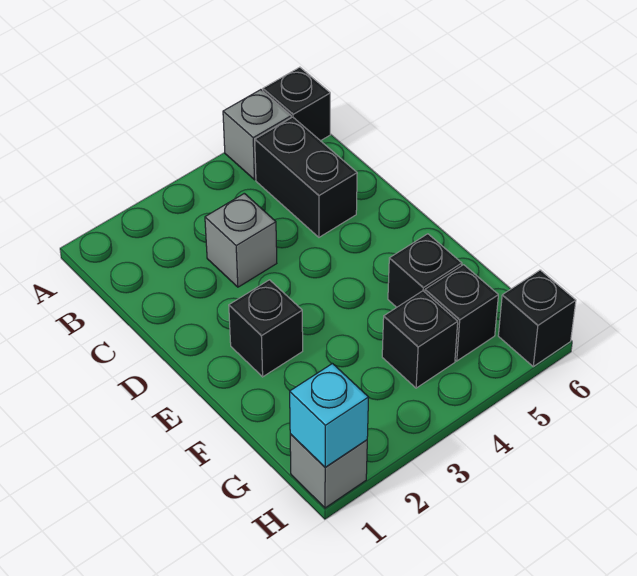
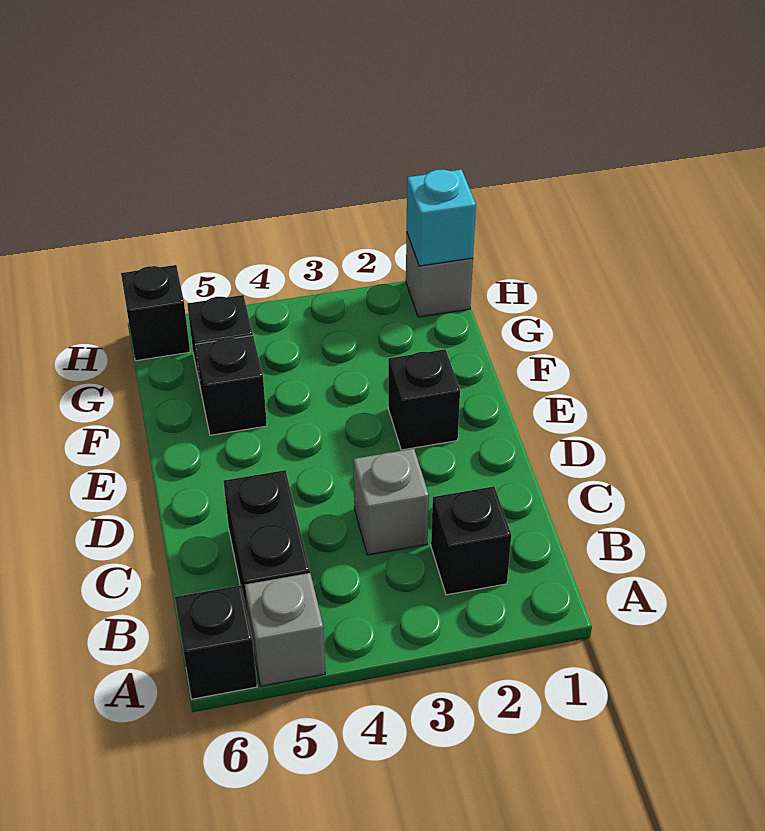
black 1x1 brick [382,291,458,388] -> black 1x1 brick moved to [431,486,511,595]

